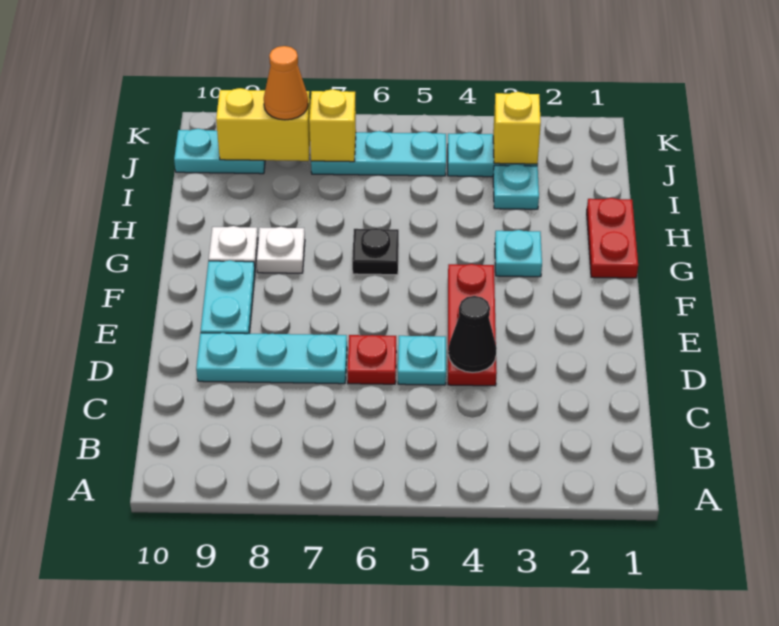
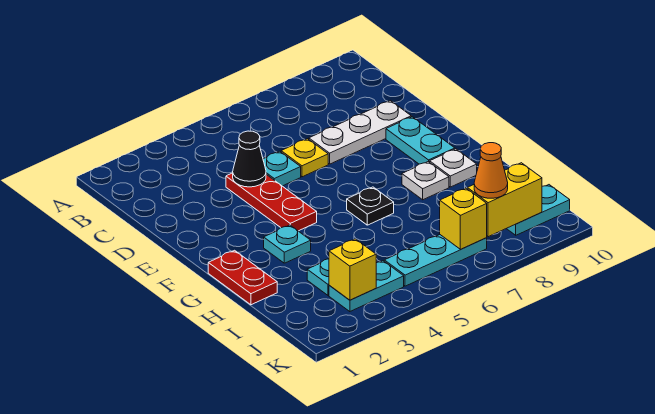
red 1x1 plate [347,335,396,384] -> yellow 1x1 plate [281,139,328,177]
cyan 1x3 plate [196,333,347,384] -> white 1x3 plate [309,101,411,164]

